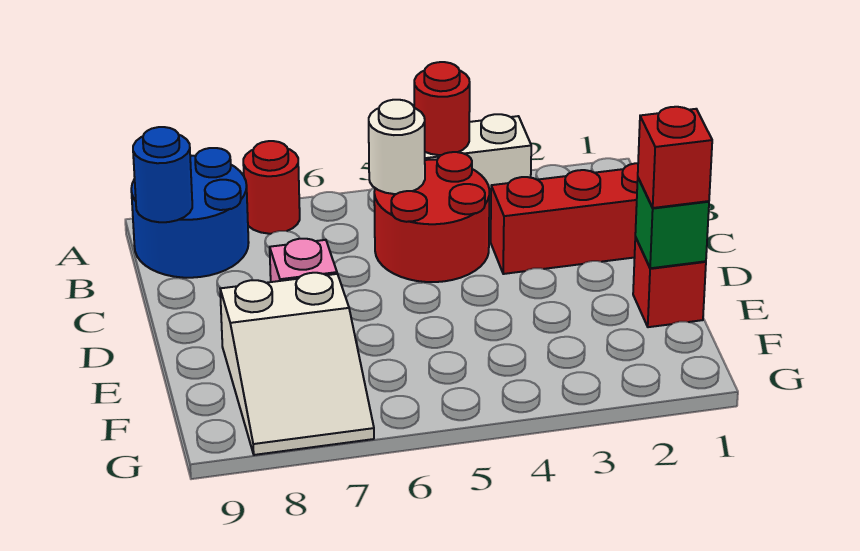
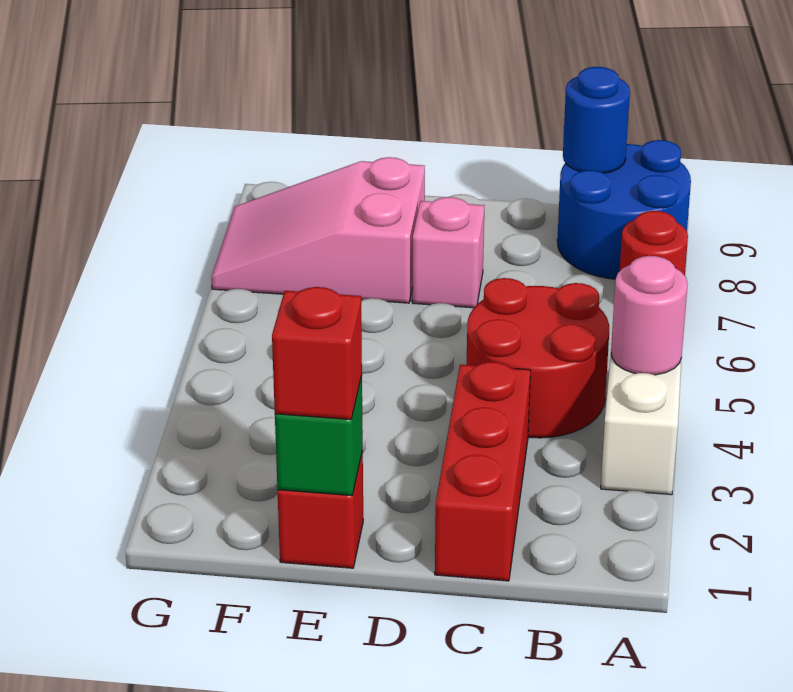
red 1x1 round brick [414,62,470,155] -> pink 1x1 round brick [611,256,688,375]
white 1x1 round brick [369,100,425,194] -> none
white 2x3 slope [220,273,374,455] -> pink 2x3 slope [211,157,425,303]

